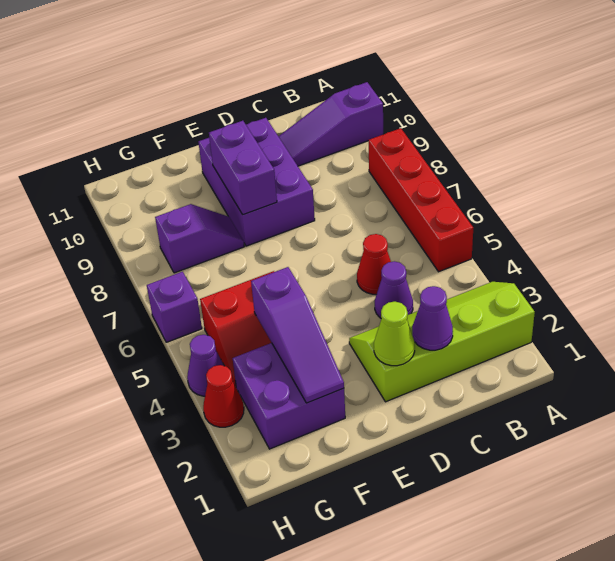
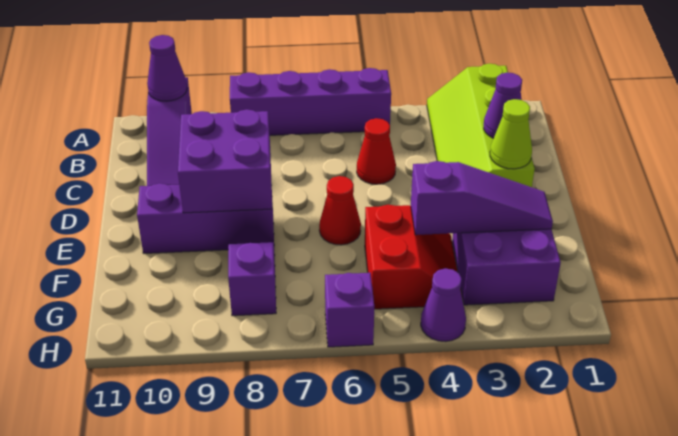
red 1x4 brick [368,128,473,272] -> purple 1x4 brick [230,68,391,135]
purple 1x1 cone [375,261,413,318] -> purple 1x1 cone moved to [147,35,187,101]
purple 2x3 brick [198,118,315,246] -> purple 1x3 brick [137,183,274,254]
purple 1x2 brick [209,121,277,215] -> purple 2x2 brick [178,109,272,213]
red 1x1 cone [203,365,244,427] -> red 1x1 cone moved to [319,176,361,245]

